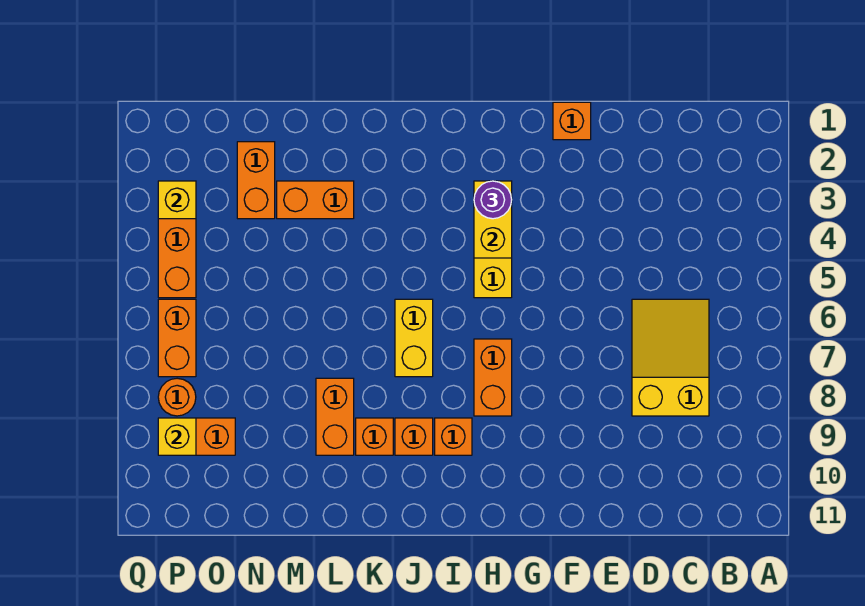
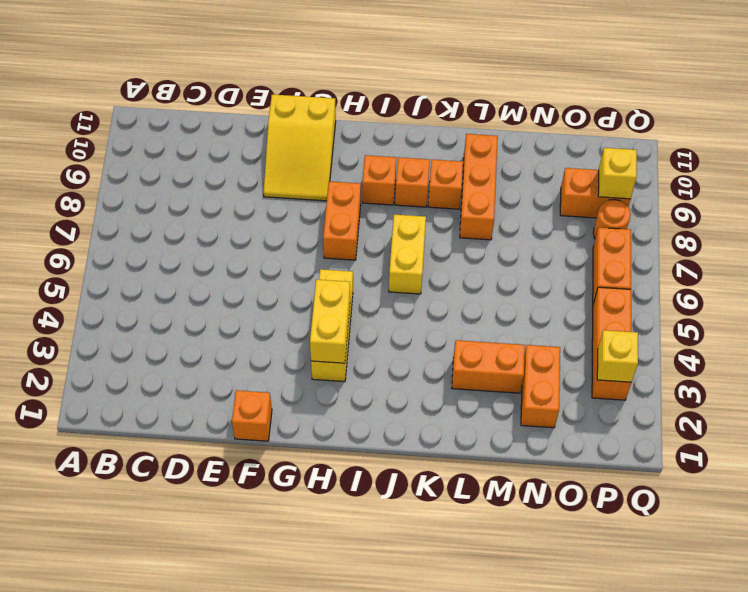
yellow 2x3 slope [632,299,709,416] -> yellow 2x3 slope moved to [264,94,336,201]
purple 1x1 round brick [474,181,512,219] -> none
orange 1x2 brick [316,378,354,455] -> orange 1x3 brick [460,134,498,240]

